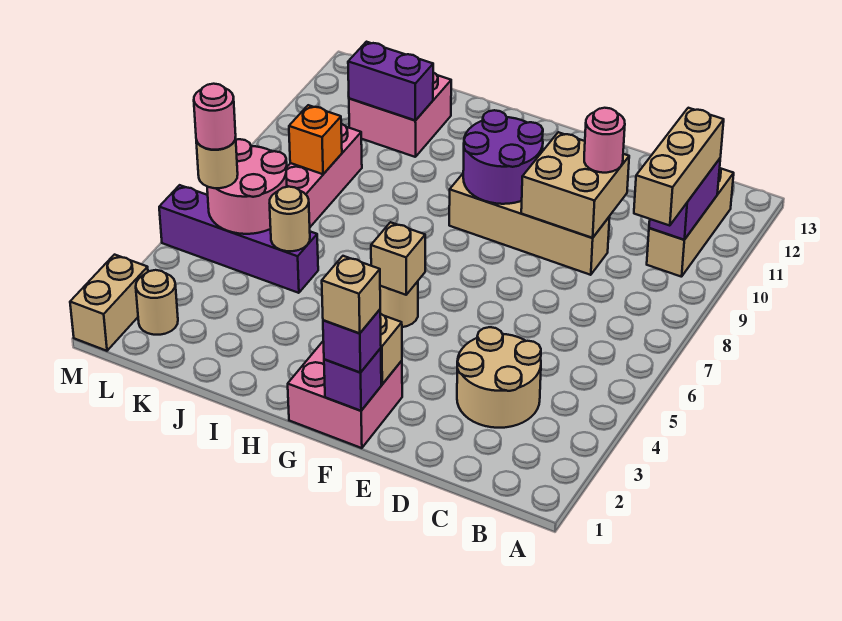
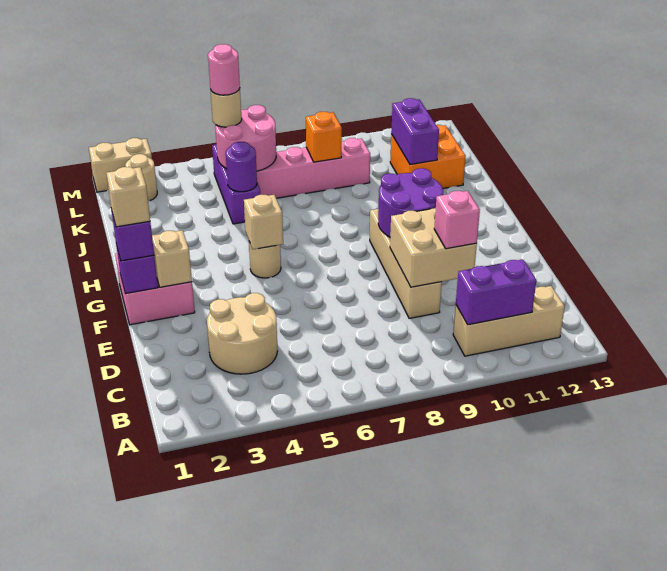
tan 1x3 brick [634,108,724,226] -> none
pink 1x1 round brick [584,108,625,173] -> pink 1x1 brick [434,191,480,249]
purple 1x4 brick [159,185,318,293] -> purple 1x3 brick [212,144,260,224]
tan 1x1 round brick [270,187,310,251] -> purple 1x1 round brick [226,142,257,192]
pink 2x2 brick [349,73,451,157] -> orange 2x2 brick [390,125,466,189]

